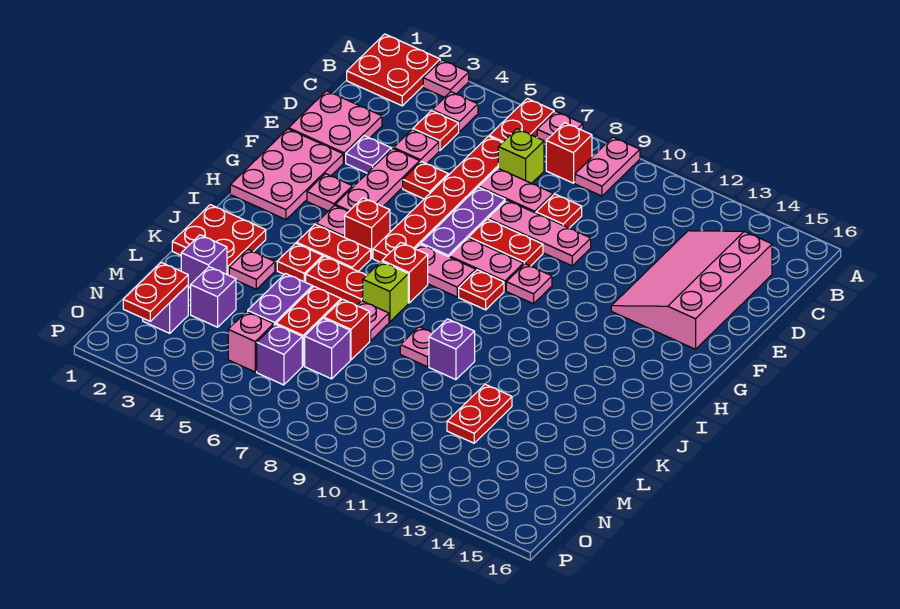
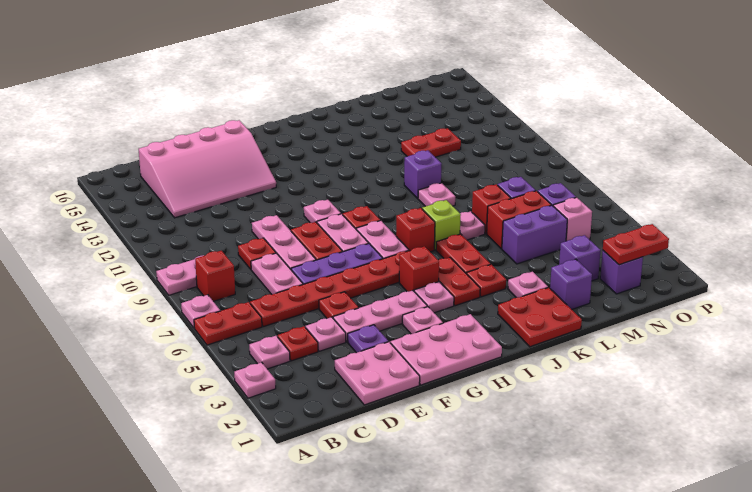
red 2x2 plate [347,34,440,106] -> none
lime 1x1 brick [498,129,544,183] -> none

